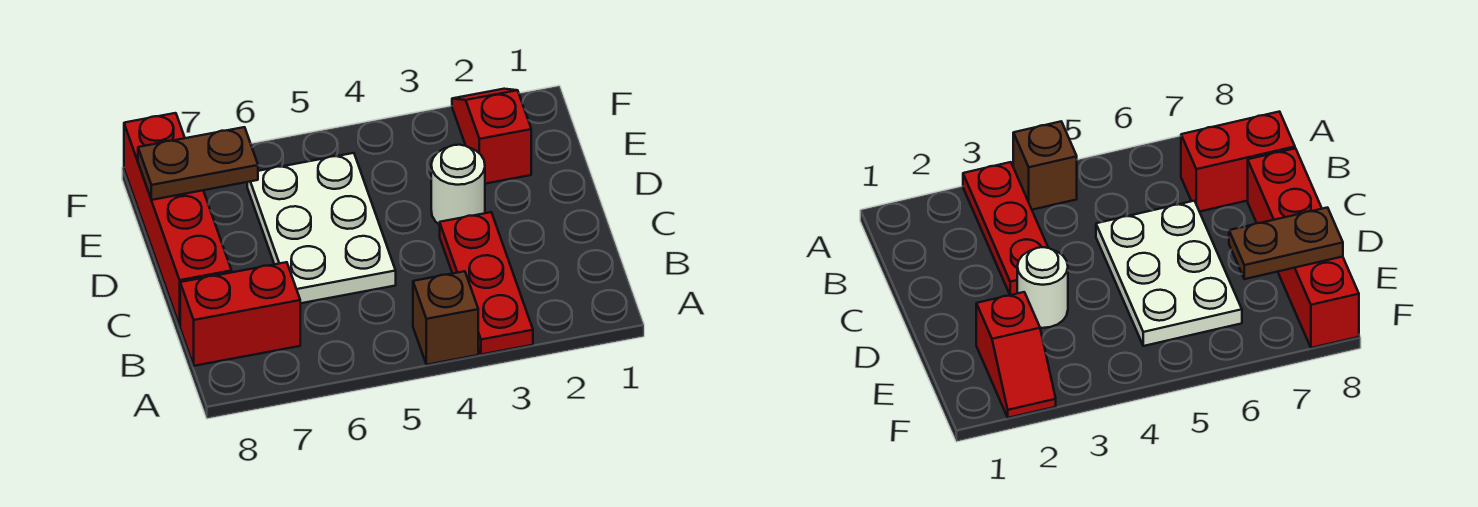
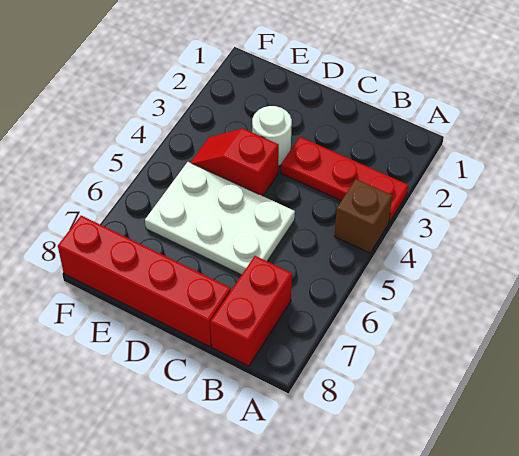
red 1x2 slope [452,89,531,184] -> red 1x2 slope moved to [190,128,279,196]
brown 1x2 plate [138,127,258,200] -> none

